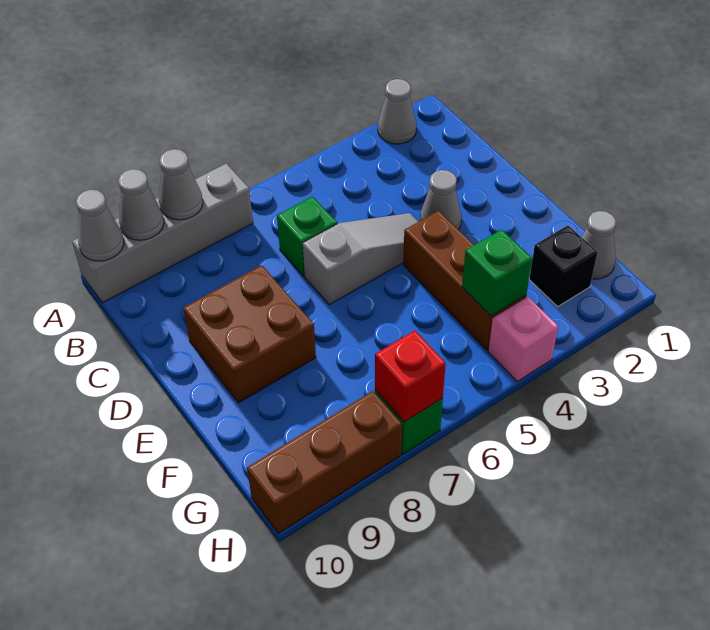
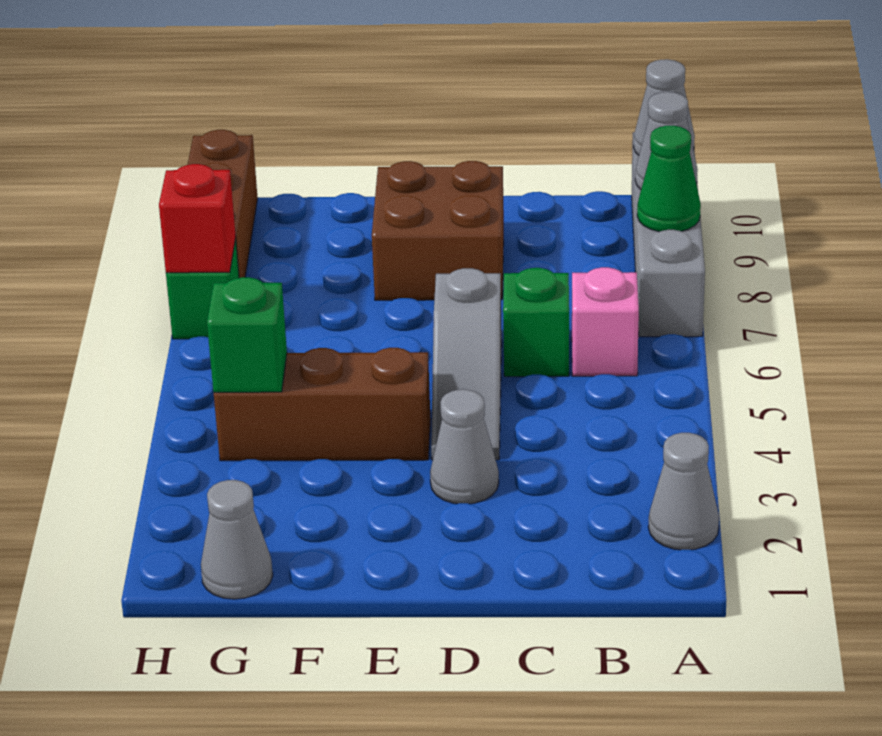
grey 1x1 cone [159,149,203,220] -> green 1x1 cone [637,126,701,232]
black 1x1 brick [529,225,598,306] -> none
pink 1x1 brick [488,297,558,381] -> pink 1x1 brick moved to [572,267,639,376]

